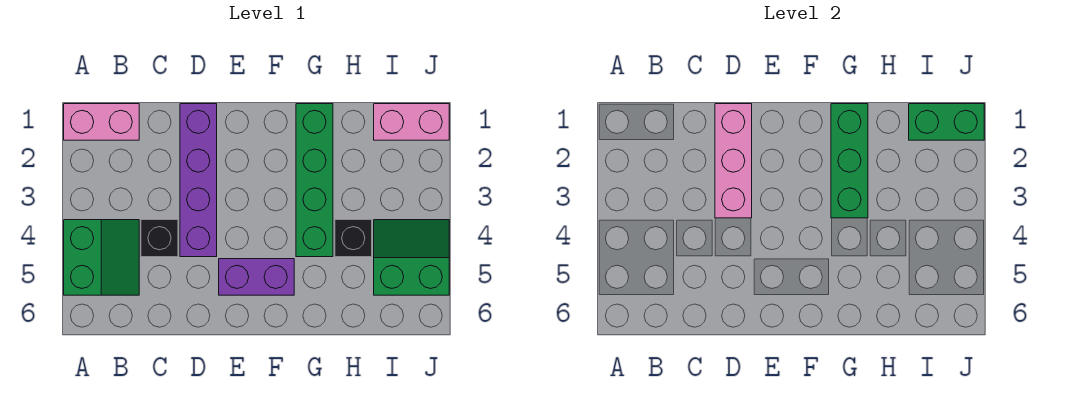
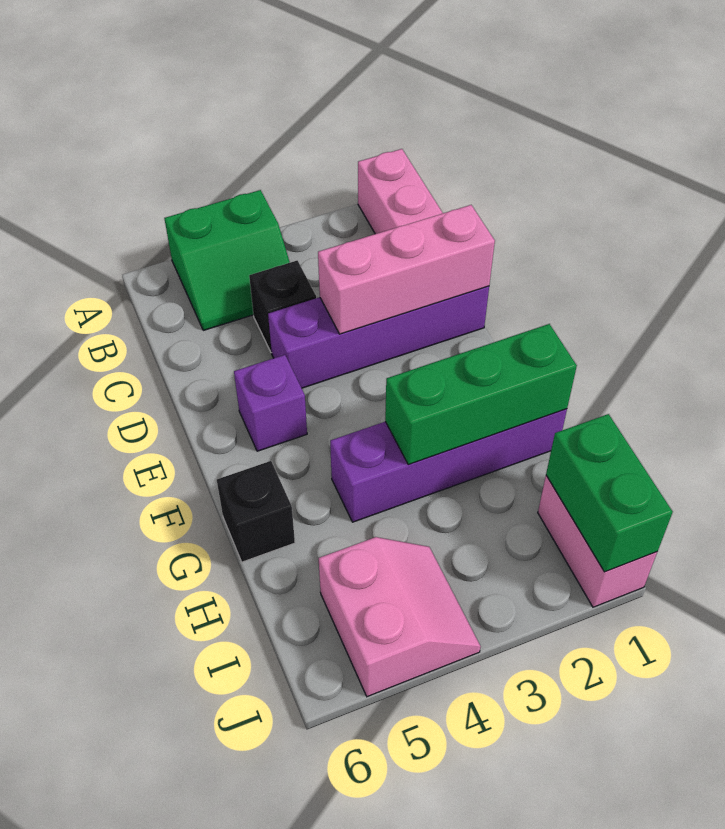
purple 1x2 brick [219,259,294,295] -> purple 1x1 brick [234,355,307,451]
green 1x4 brick [296,104,333,257] -> purple 1x4 brick [330,409,567,522]
black 1x1 brick [335,220,372,257] -> black 1x1 brick moved to [217,461,295,562]
green 2x2 slope [374,220,449,295] -> pink 2x2 slope [319,537,481,697]

